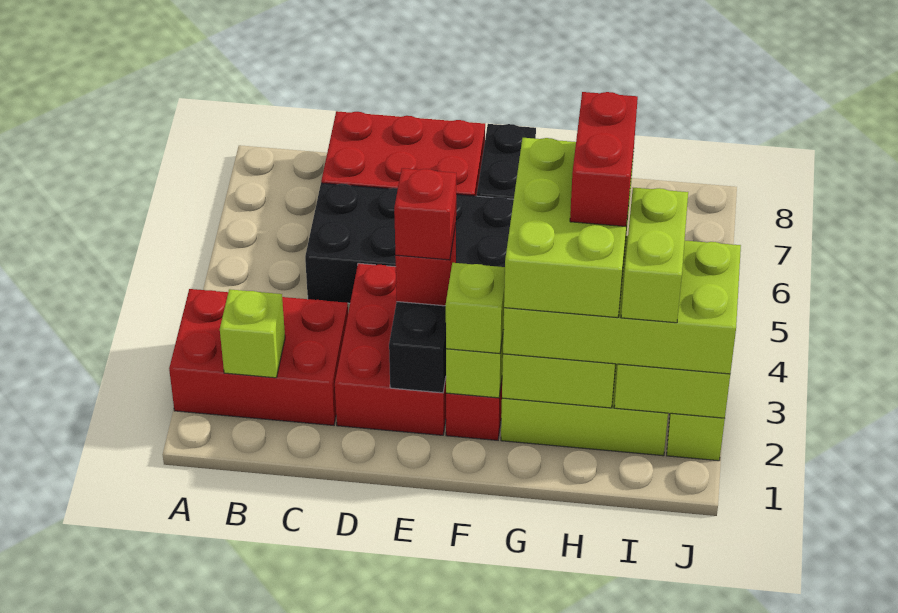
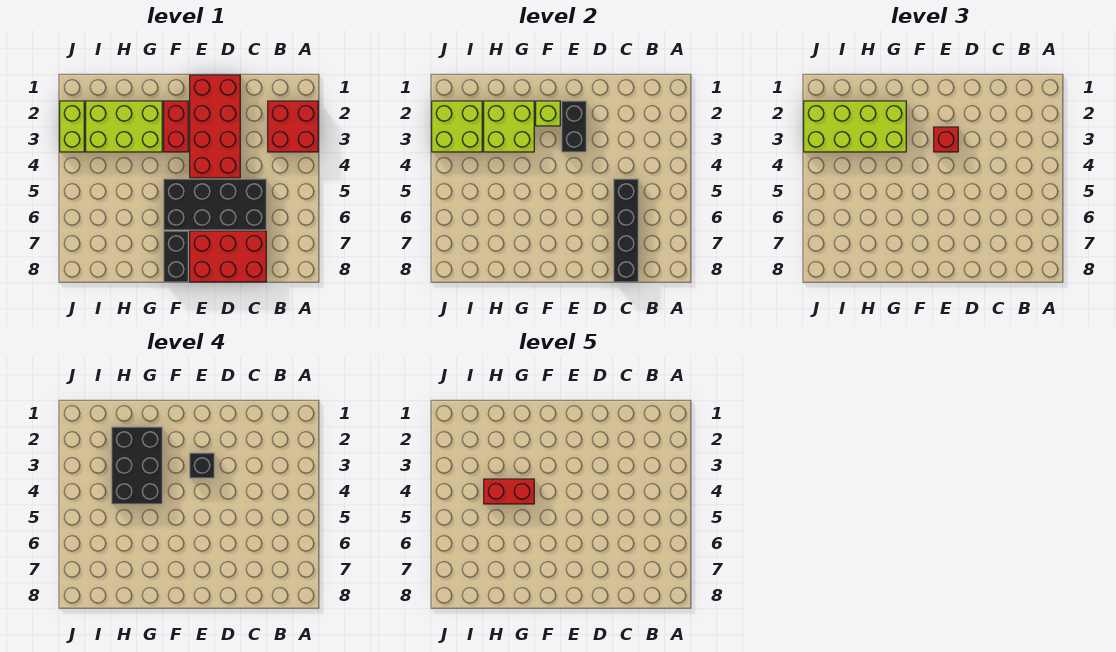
red 2x3 brick [169,289,348,425] -> red 2x2 brick [268,101,318,152]
lime 1x1 brick [220,289,285,378] -> none
none -> black 1x4 brick [614,179,638,282]
red 2x3 brick [335,263,446,435] -> red 2x4 brick [190,75,240,178]
red 1x1 brick [394,168,456,260] -> black 1x1 brick [190,453,214,478]
lime 1x1 brick [446,263,505,354] -> none
lime 2x3 brick [504,138,634,318] -> black 2x3 brick [112,427,162,504]
red 1x2 brick [570,92,638,226] -> red 1x2 brick turned to [484,479,534,504]
lime 1x2 brick [621,188,688,323] -> none

